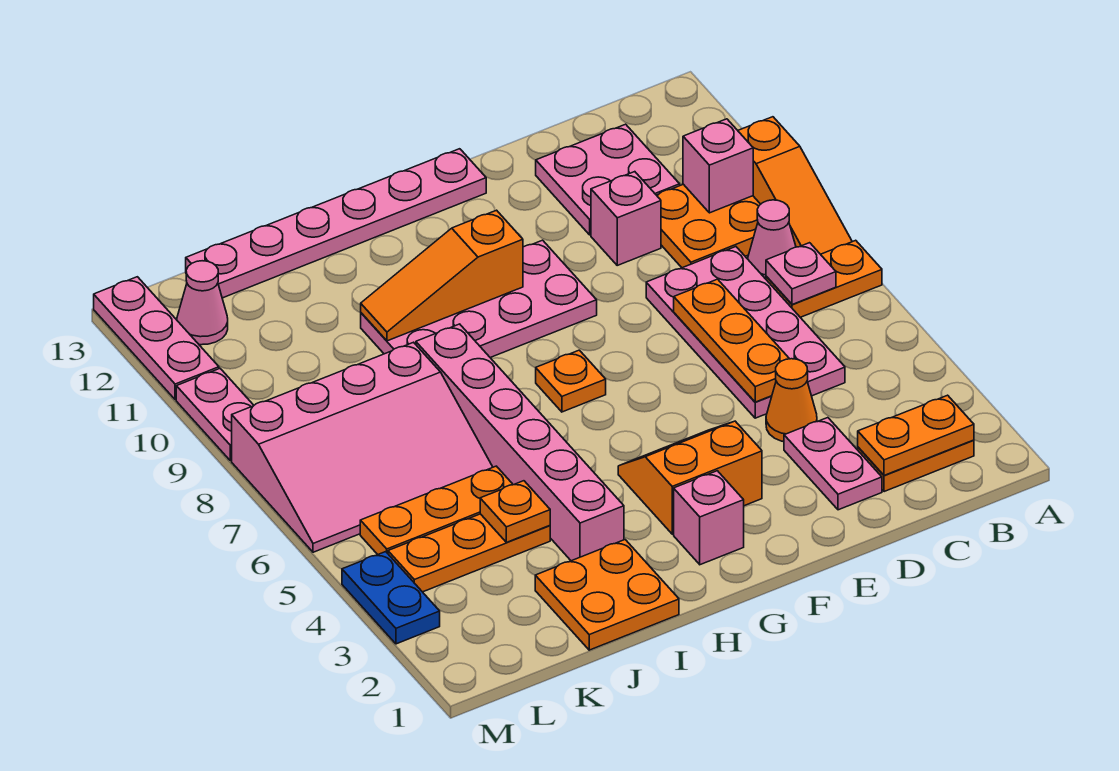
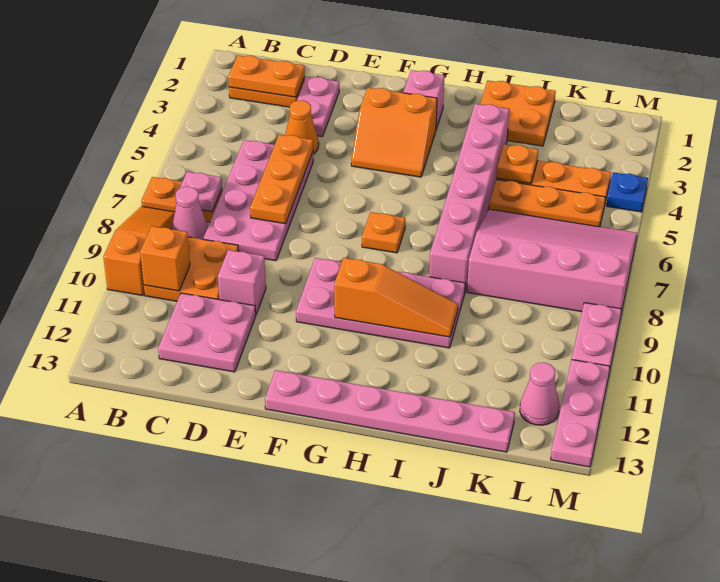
pink 1x1 brick [683,119,753,213] -> orange 1x1 brick [140,226,190,291]
blue 1x2 plate [342,552,440,644] -> blue 1x1 plate [607,172,648,212]

